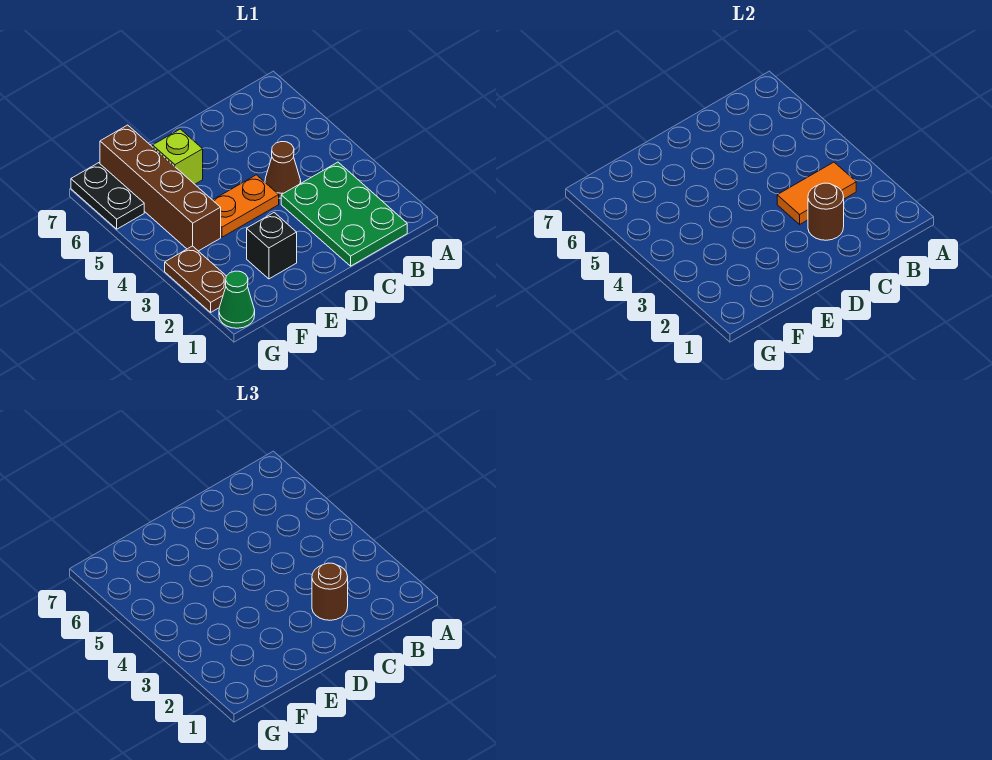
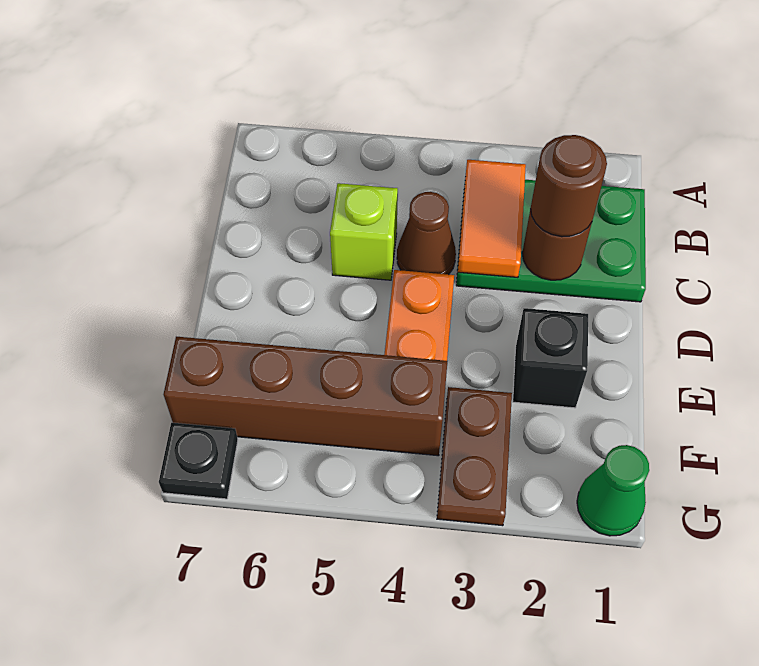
lime 1x1 brick [153,129,203,184] -> lime 1x1 brick moved to [330,183,398,280]
brown 1x2 plate [165,246,226,312] -> brown 1x2 plate turned to [437,387,512,526]
black 1x2 plate [71,163,144,229] -> black 1x1 plate [159,423,238,499]

